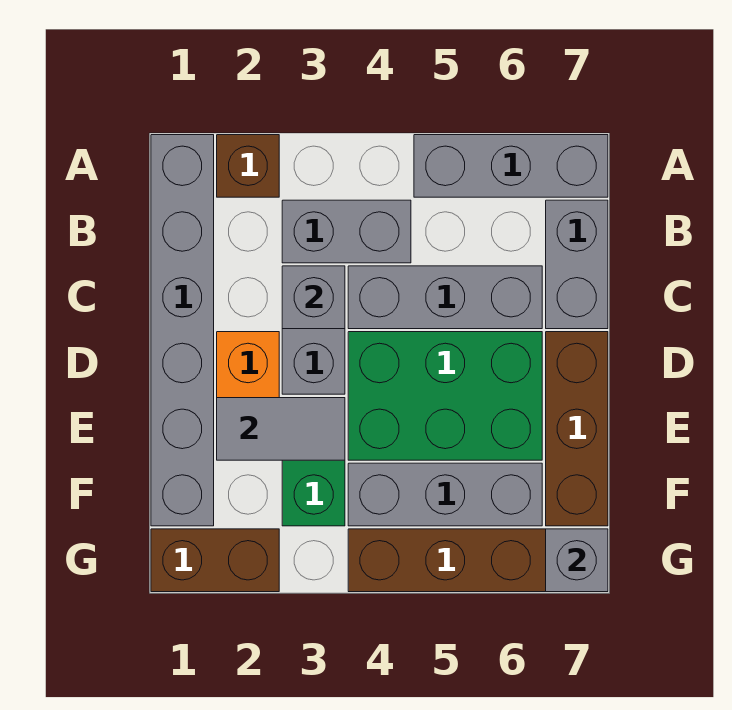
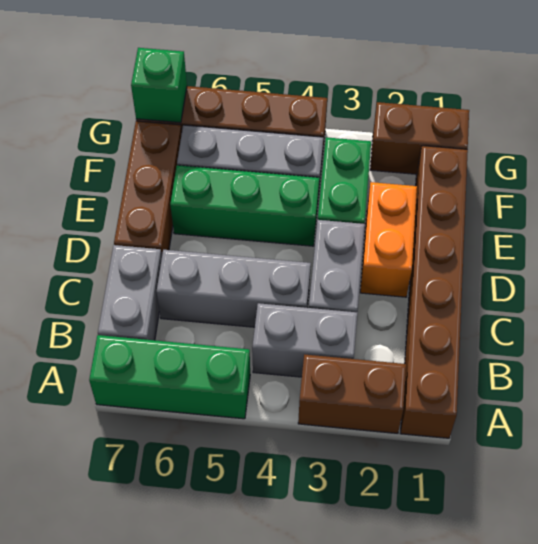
grey 1x6 brick [151,135,214,526] -> brown 1x6 brick [401,146,468,438]
brown 1x1 brick [217,135,279,197] -> brown 1x2 brick [298,354,406,433]
grey 1x3 brick [414,135,608,197] -> green 1x3 brick [89,335,250,419]
grey 1x1 brick [282,266,345,329] -> none
green 2x3 brick [348,332,542,460] -> green 1x3 brick [170,165,319,246]
grey 1x2 tile [217,398,345,460] -> none
grey 1x1 brick [546,529,608,592] -> green 1x1 brick [131,48,187,123]

